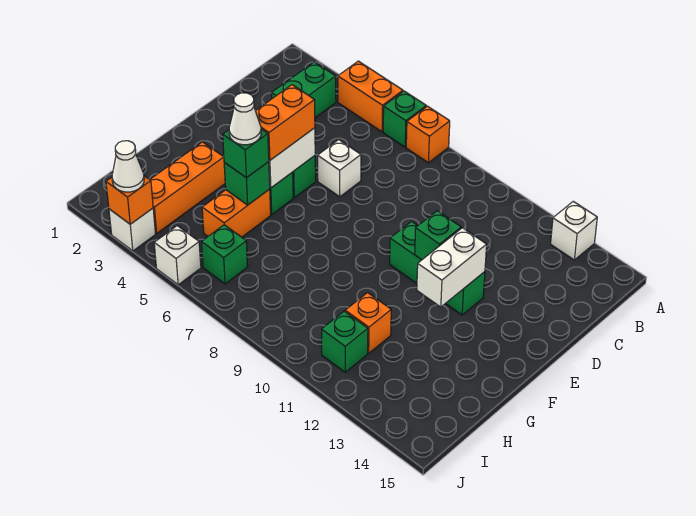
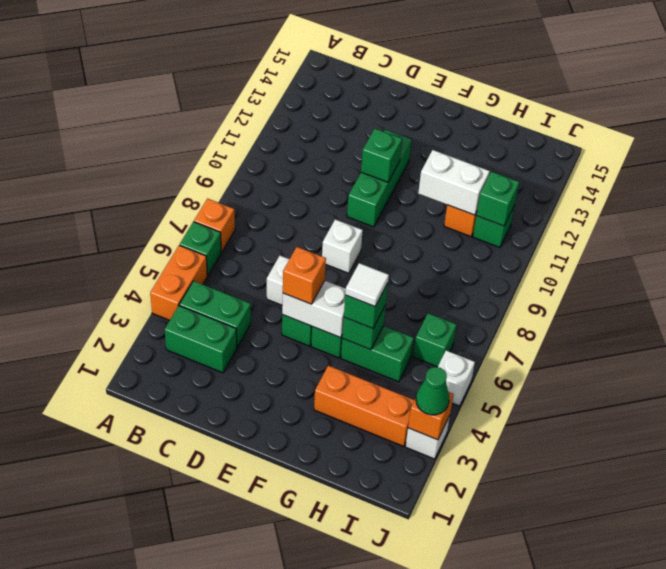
white 1x1 brick [551,201,597,260] -> white 1x1 brick moved to [322,219,363,273]
none -> green 1x2 brick [179,281,251,347]
orange 1x2 brick [255,85,315,160] -> orange 1x1 brick [283,247,326,304]
white 1x2 brick [417,228,487,307] -> white 1x2 brick moved to [418,150,490,215]
orange 1x2 brick [202,189,271,237] -> green 1x2 brick [341,326,414,382]
white 1x1 cone [229,93,261,145] -> white 1x1 tile [345,263,389,306]
none -> green 1x1 brick [476,172,519,226]
white 1x1 cone [112,141,144,192] -> green 1x1 cone [416,367,449,415]

